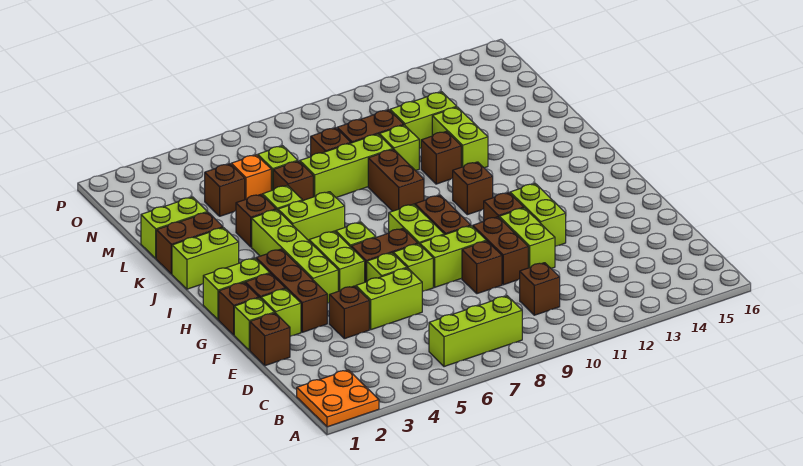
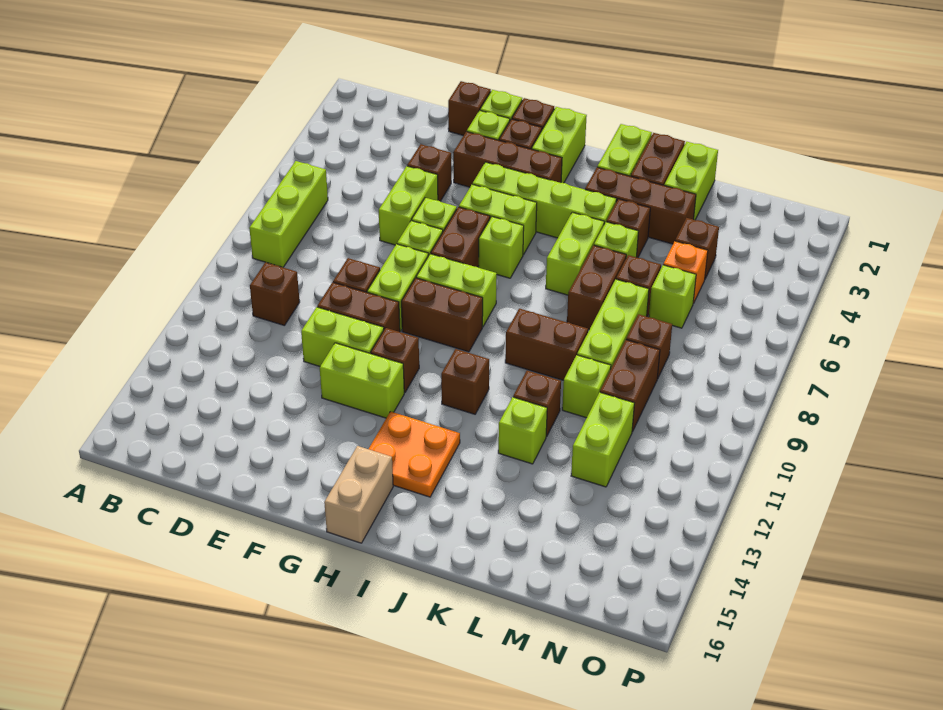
orange 2x2 plate [297,370,379,427] -> orange 2x2 plate moved to [369,412,460,497]
none -> tan 1x2 brick [324,446,393,543]
none -> brown 1x3 brick [585,167,696,244]
none -> brown 1x2 brick [567,245,626,330]
lime 1x2 brick [432,107,488,168] -> lime 1x1 brick [498,397,547,464]

